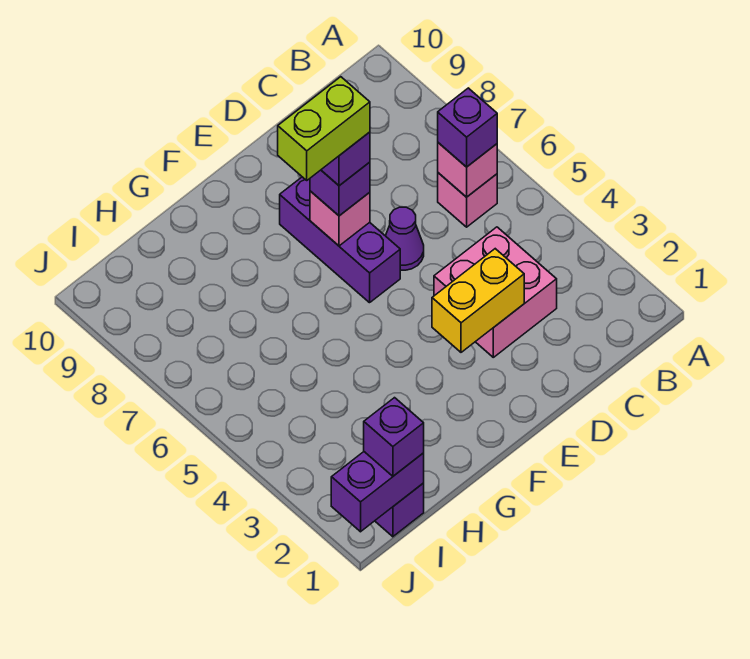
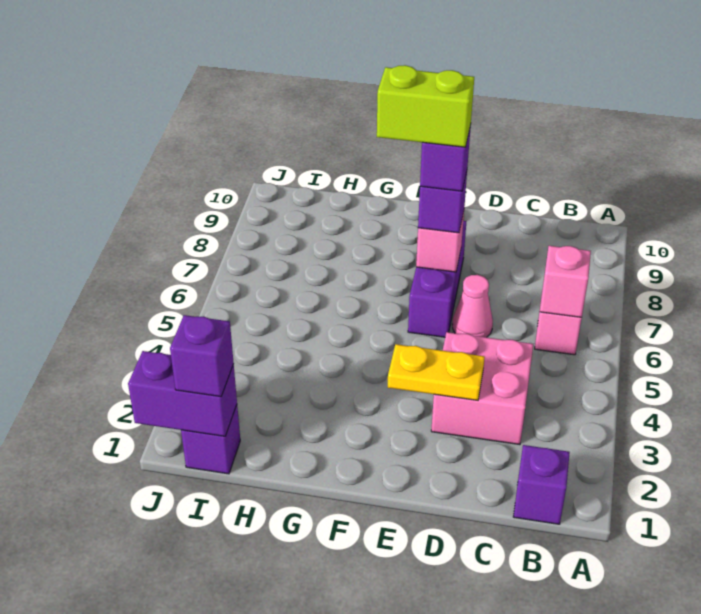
purple 1x1 brick [438,88,497,167] -> purple 1x1 brick moved to [513,445,570,524]
yellow 1x2 brick [432,249,524,352] -> yellow 1x2 plate [388,344,485,400]
purple 1x1 cone [386,207,424,270] -> pink 1x1 cone [452,275,493,337]

